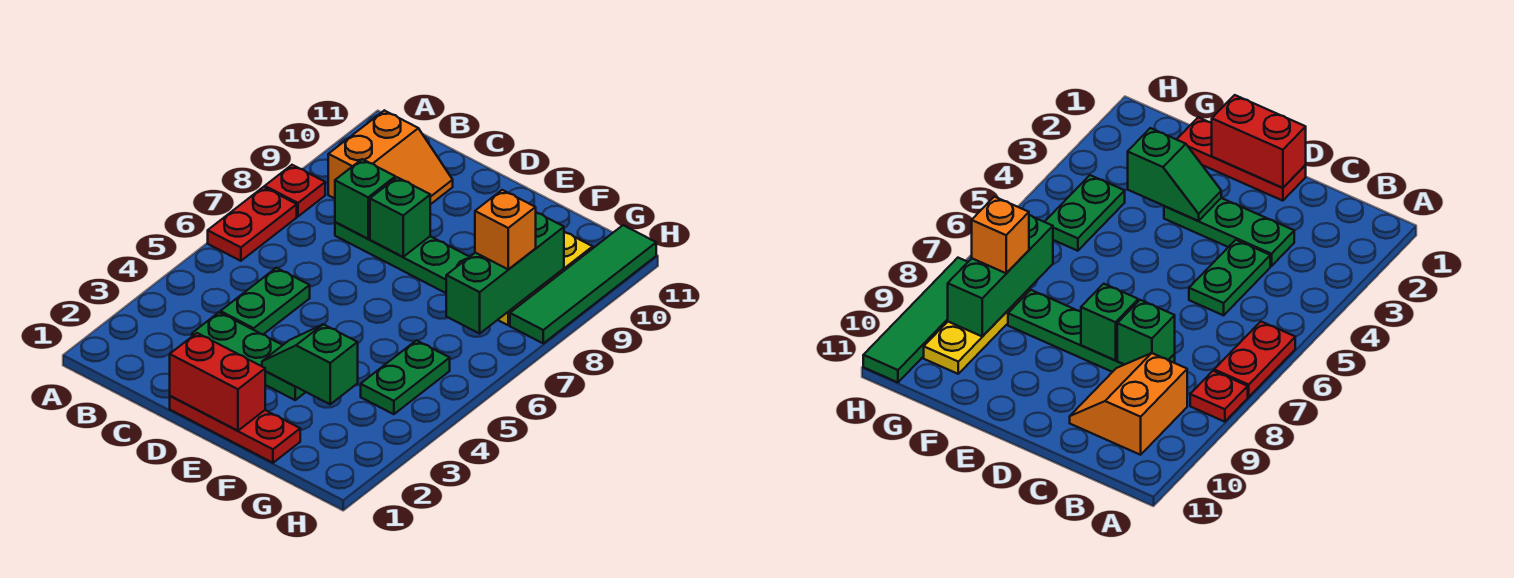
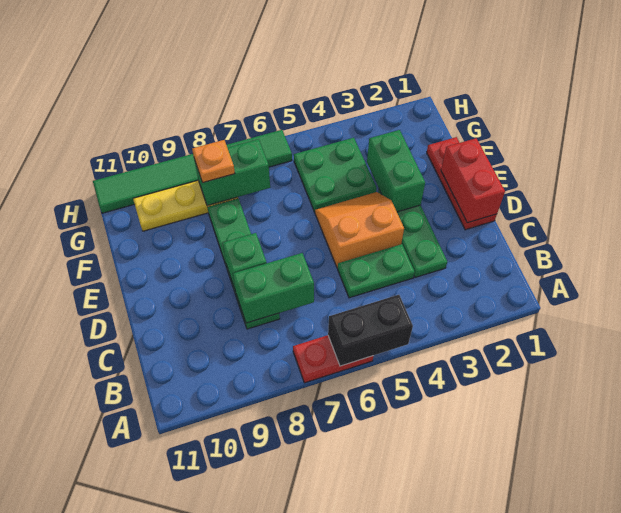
none -> black 1x2 brick [328,295,413,366]
red 1x1 plate [265,165,325,216] -> none
orange 2x2 slope [328,110,453,205] -> orange 2x2 slope moved to [315,192,404,268]
green 1x1 brick [335,159,395,239] -> green 1x2 brick [233,253,314,323]
green 1x2 slope [262,324,358,404] -> green 1x2 brick [367,130,425,212]
green 1x2 plate [361,340,450,414] -> green 2x2 plate [294,138,377,212]
green 1x3 brick [446,212,564,334] -> green 1x2 brick [194,139,270,206]
orange 1x1 brick [475,190,536,270] -> orange 1x1 plate [192,140,235,183]
green 1x4 tile [510,225,656,343] -> green 1x6 tile [93,130,292,213]

